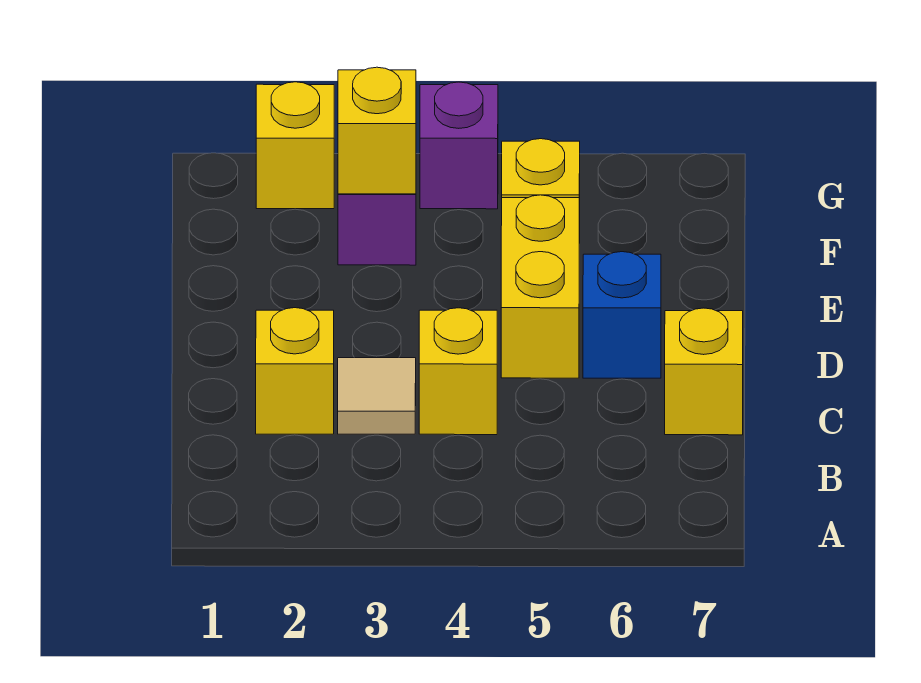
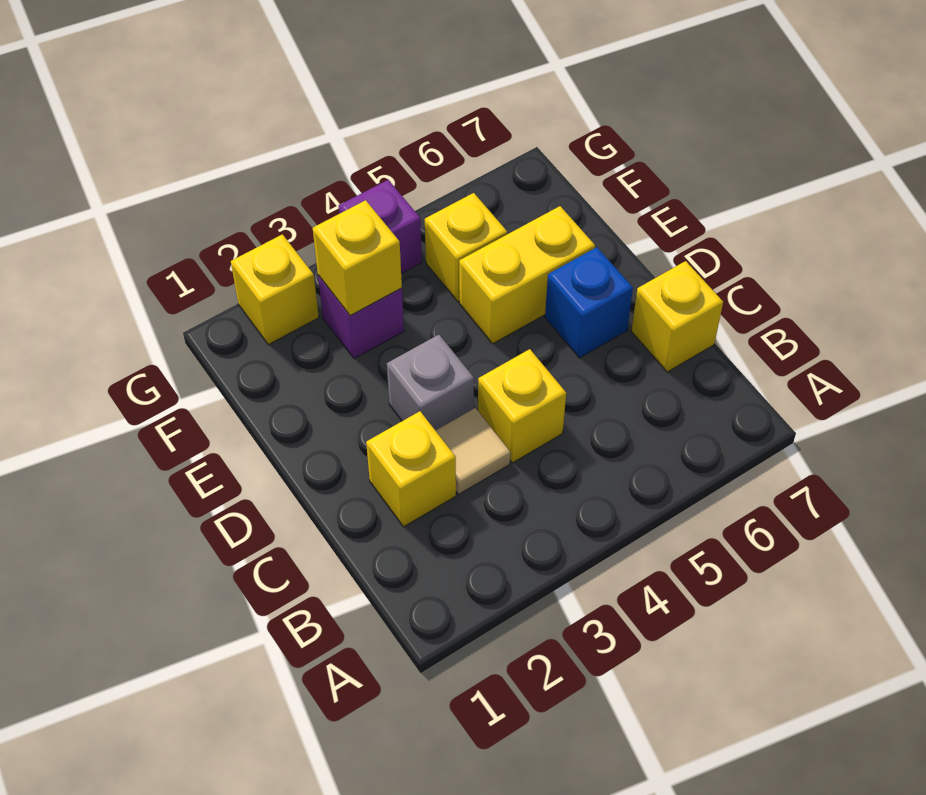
none -> grey 1x1 brick [387,335,474,431]
yellow 1x2 brick [501,195,579,378] -> yellow 1x2 brick turned to [459,206,595,344]

